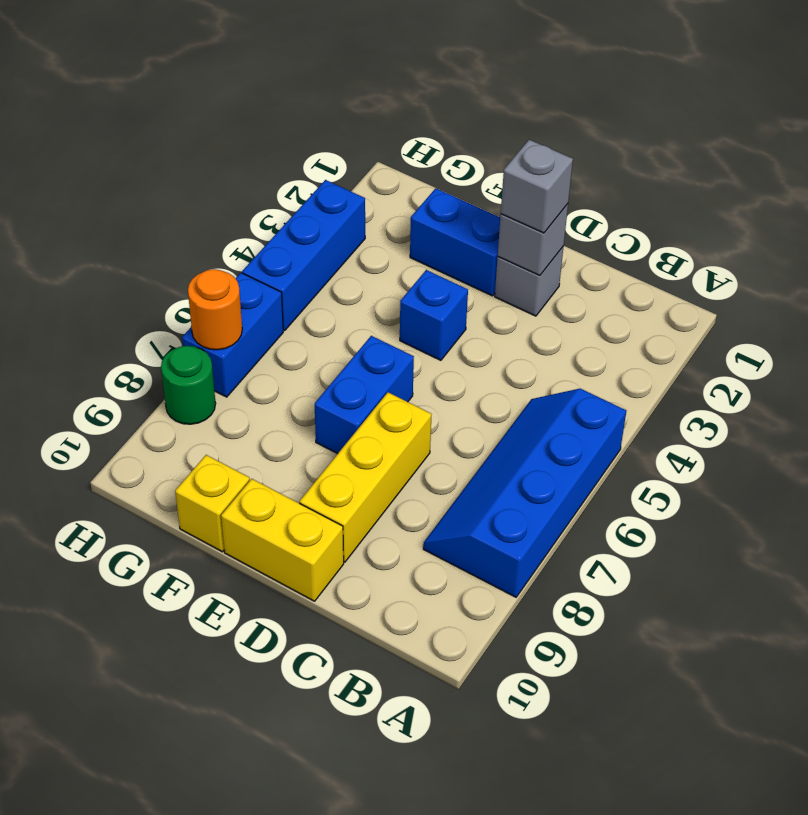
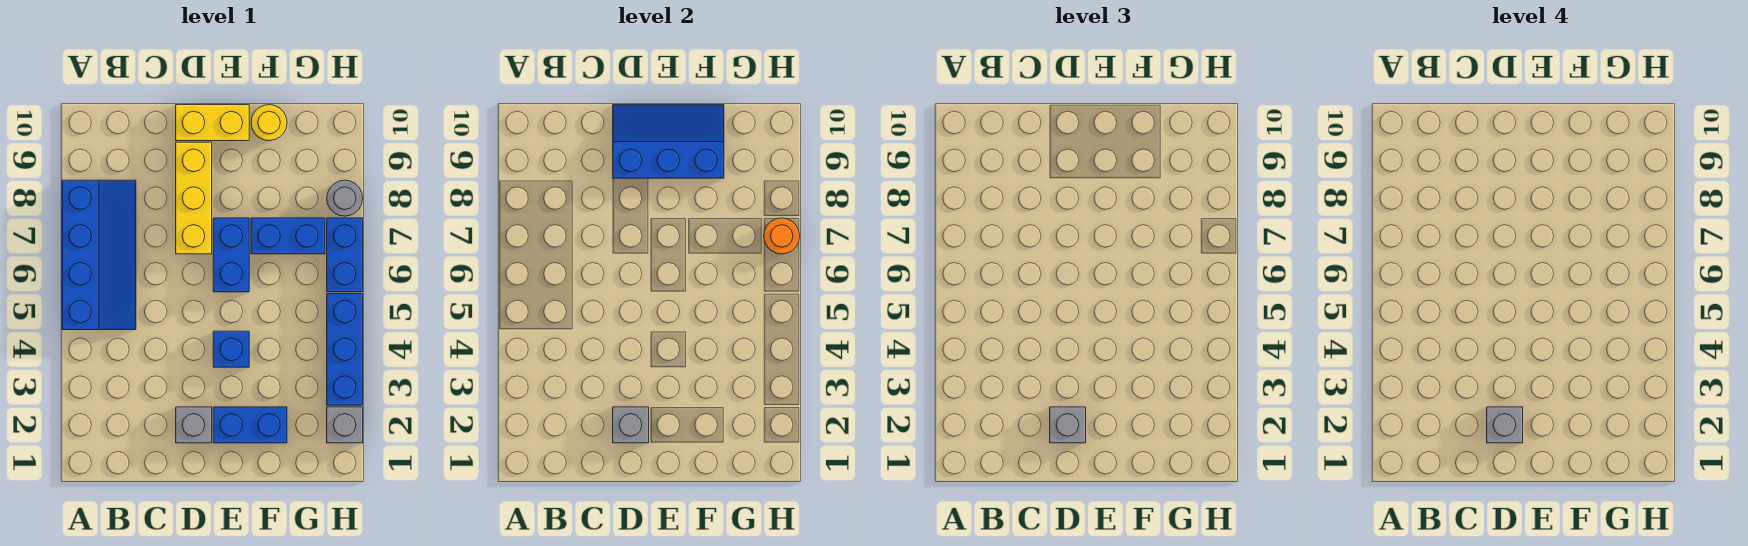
none -> grey 1x1 brick [1487,407,1523,443]
none -> blue 2x3 slope [613,105,724,178]
none -> blue 1x2 brick [251,218,325,254]
yellow 1x1 brick [175,455,250,552] -> yellow 1x1 round brick [251,105,287,141]
none -> grey 1x1 brick [327,407,363,443]
green 1x1 round brick [161,346,216,424] -> grey 1x1 round brick [327,180,363,216]

